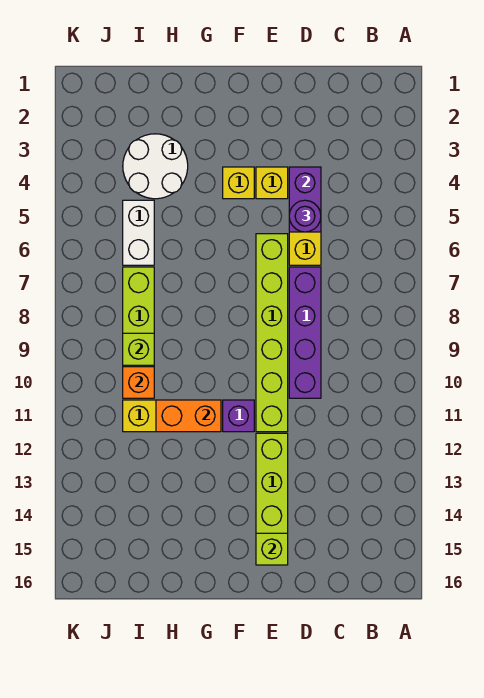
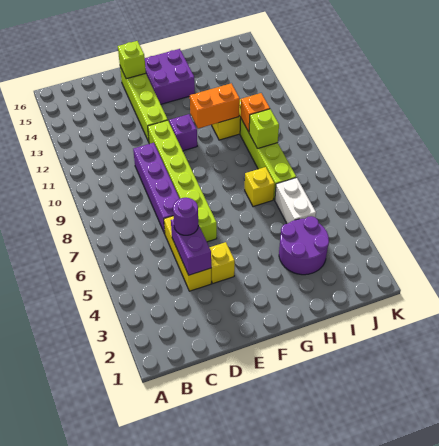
yellow 1x1 brick [223,167,254,199] -> yellow 1x1 brick moved to [245,167,275,207]
none -> purple 2x2 brick [145,49,195,104]
white 2x2 round brick [123,134,188,199] -> purple 2x2 round brick [279,216,329,275]

